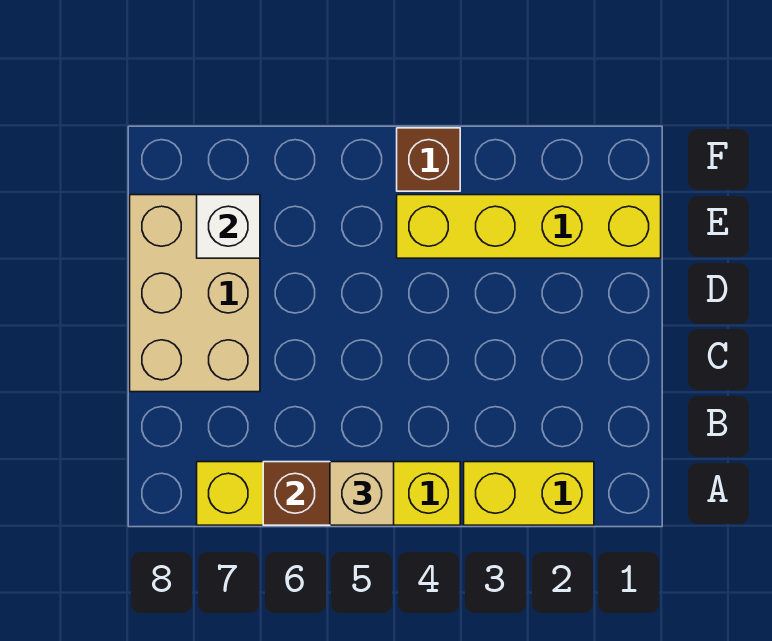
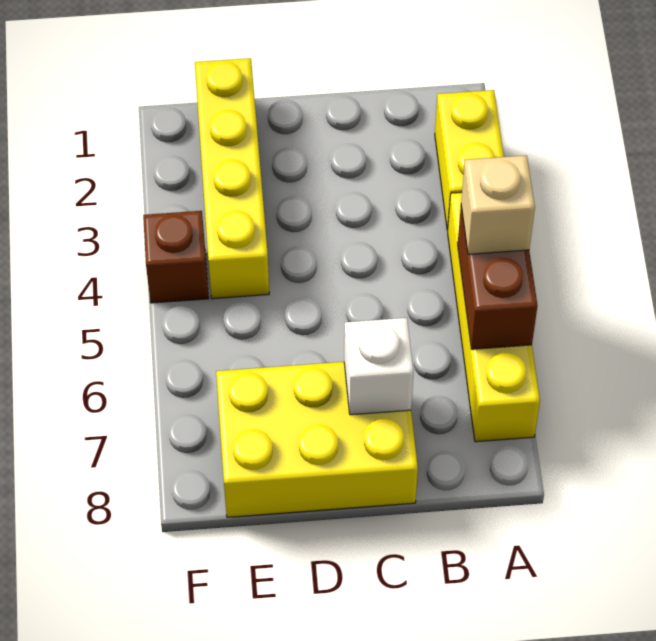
tan 2x3 brick [130,195,260,392] -> yellow 2x3 brick [216,362,418,517]
white 1x1 brick [197,195,260,258] -> white 1x1 brick moved to [344,318,414,415]

